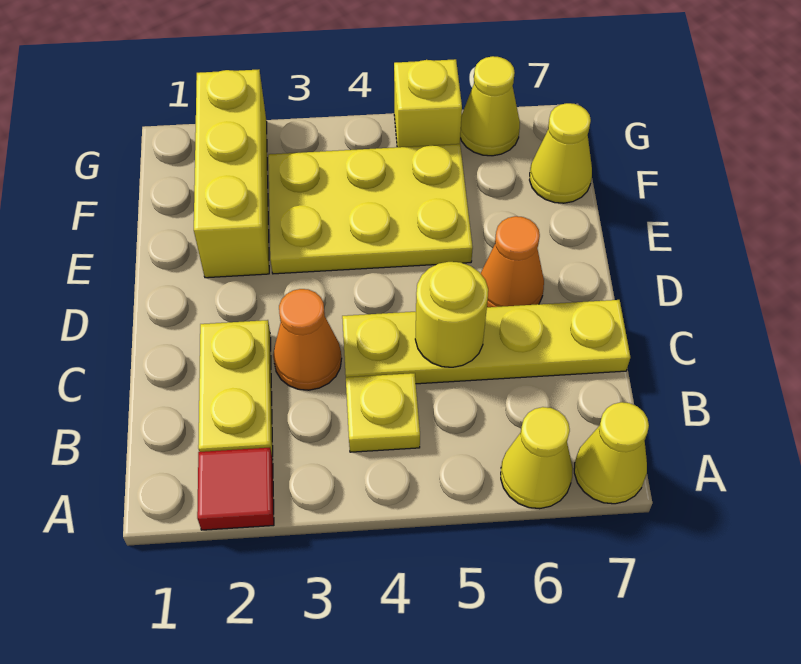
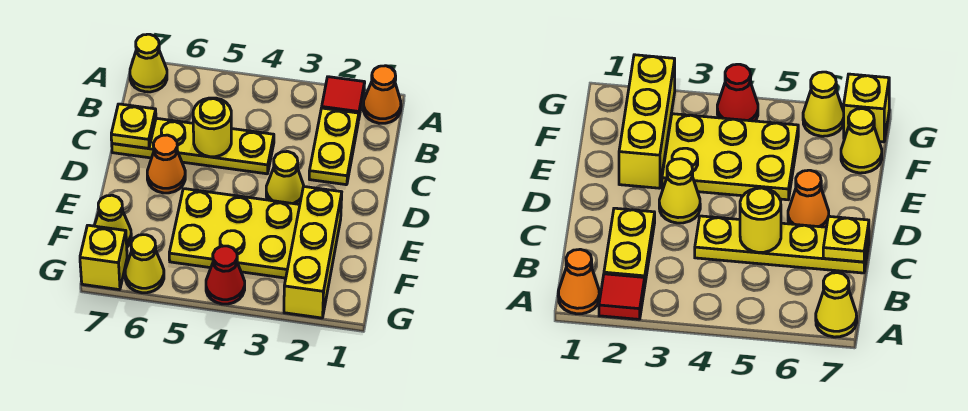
yellow 1x1 cone [501,407,573,509] -> yellow 1x1 cone moved to [266,151,304,204]
yellow 1x1 plate [346,373,420,452] -> yellow 1x1 plate moved to [111,104,156,148]
orange 1x1 cone [273,289,342,390] -> orange 1x1 cone moved to [363,66,401,123]
none -> red 1x1 cone [206,246,245,304]
yellow 1x1 brick [394,59,462,147] -> yellow 1x1 brick moved to [80,225,127,290]

